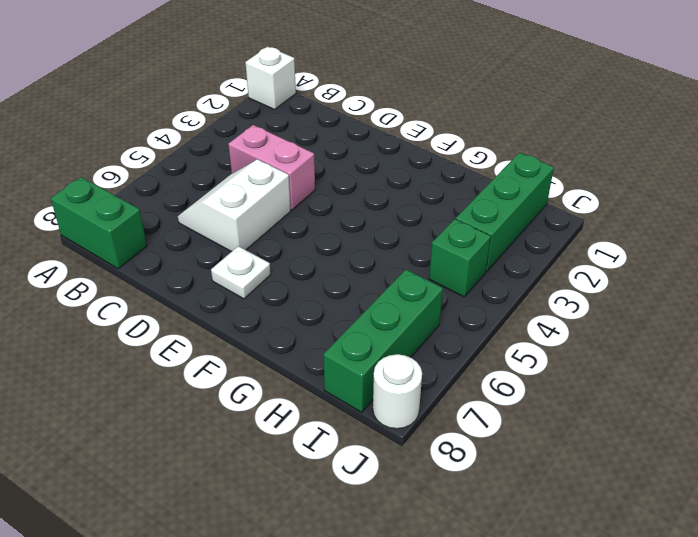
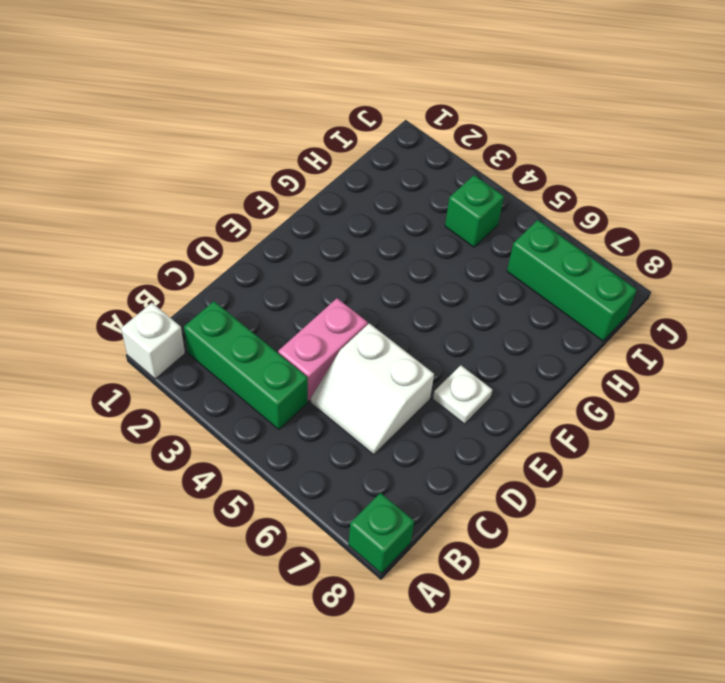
green 1x2 brick [51,177,147,269] -> green 1x1 brick [349,493,414,573]
green 1x3 brick [456,153,554,272] -> green 1x3 brick moved to [184,301,308,430]
white 1x1 round brick [373,354,422,429] -> none

